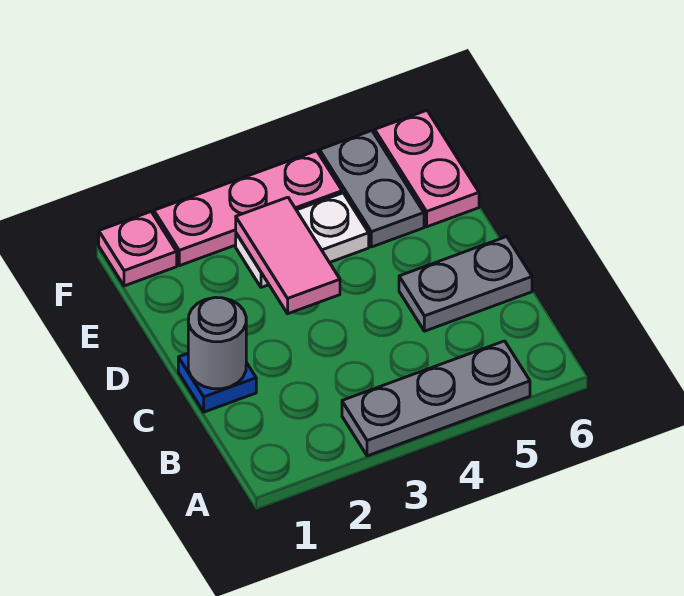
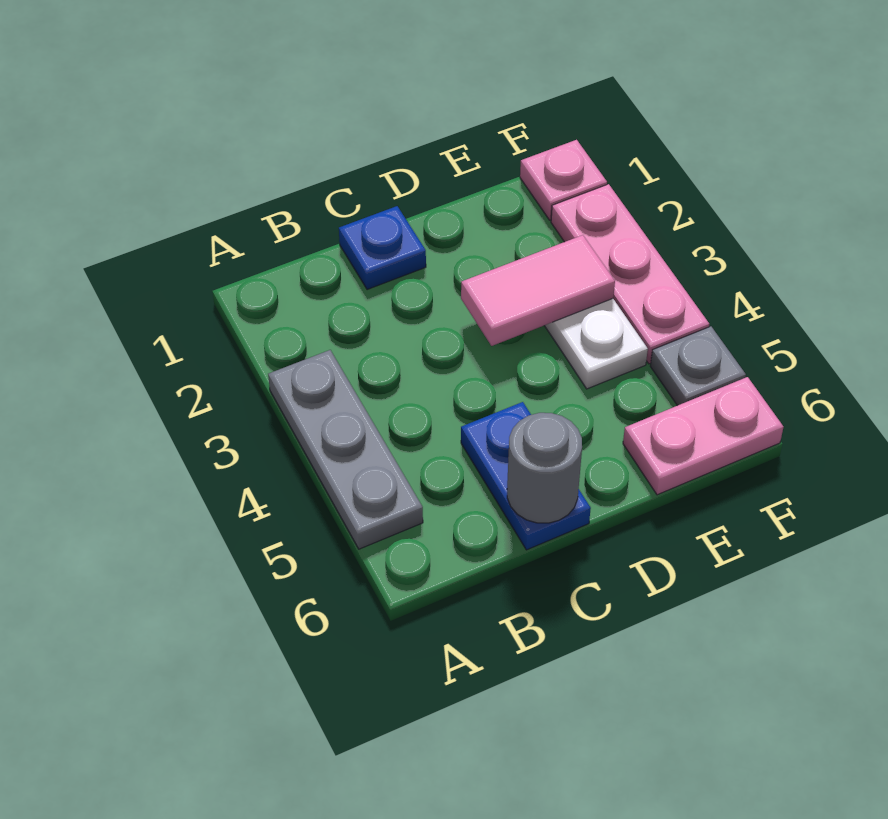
grey 1x1 round brick [188,297,246,389] -> grey 1x1 round brick moved to [507,413,582,523]
grey 1x2 plate [399,237,532,331] -> blue 1x2 plate [461,402,591,550]
grey 1x2 plate [320,131,424,247] -> grey 1x1 plate [650,326,746,406]

